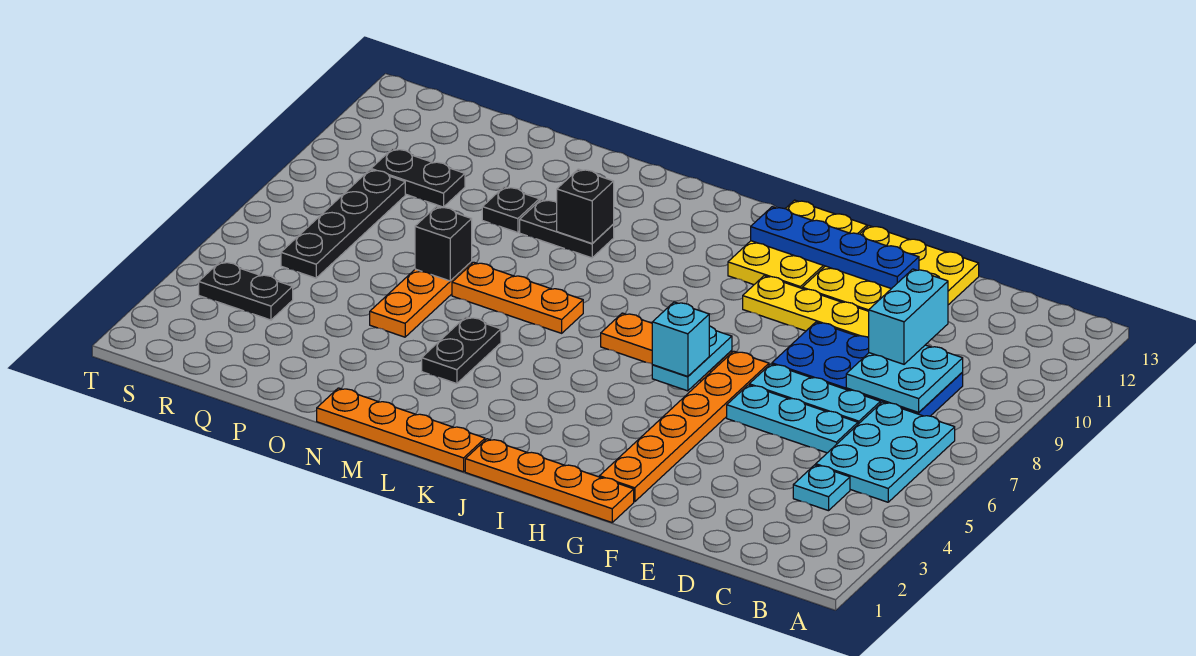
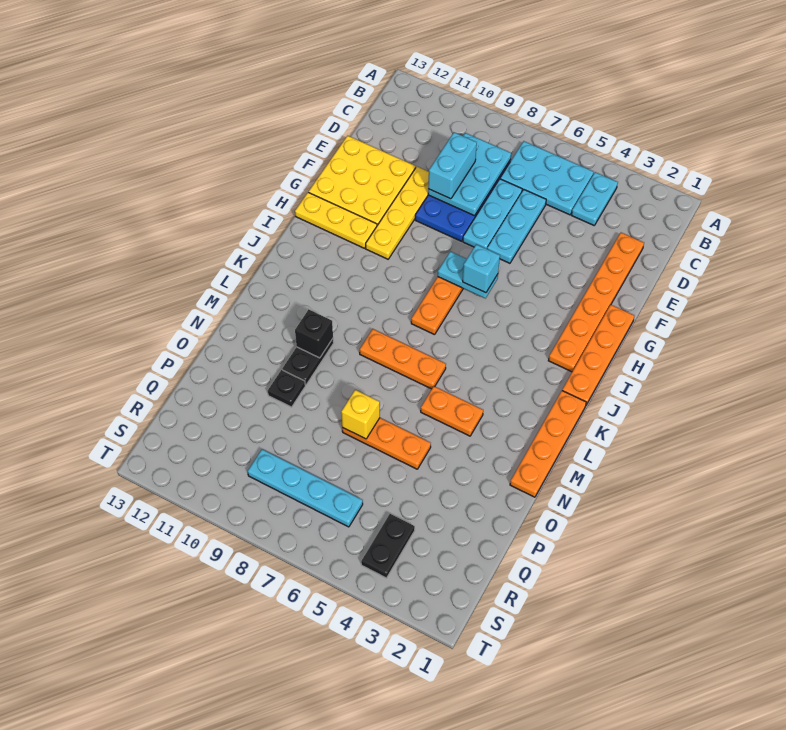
cyan 1x1 plate [793,465,850,511] -> cyan 1x2 plate [572,172,618,225]
cyan 2x2 plate [846,345,963,413] -> cyan 2x3 plate [428,133,511,216]
cyan 1x2 brick [869,269,948,364] -> cyan 1x2 brick turned to [428,132,477,199]
blue 1x4 plate [751,207,919,289] -> none
orange 1x6 plate [599,351,769,502] -> orange 1x6 plate turned to [548,233,644,372]
yellow 2x3 plate [728,200,867,288] -> yellow 1x3 plate [295,192,377,248]
orange 1x3 plate [452,262,583,333] -> orange 1x3 plate turned to [360,329,446,389]
black 1x2 plate [422,317,501,384] -> orange 1x2 plate [421,386,483,436]
black 1x1 brick [415,207,472,281] -> yellow 1x1 brick [341,390,380,439]
black 1x2 plate [371,149,465,207] -> none
black 1x4 plate [281,170,405,278] -> cyan 1x4 plate [248,449,363,527]

